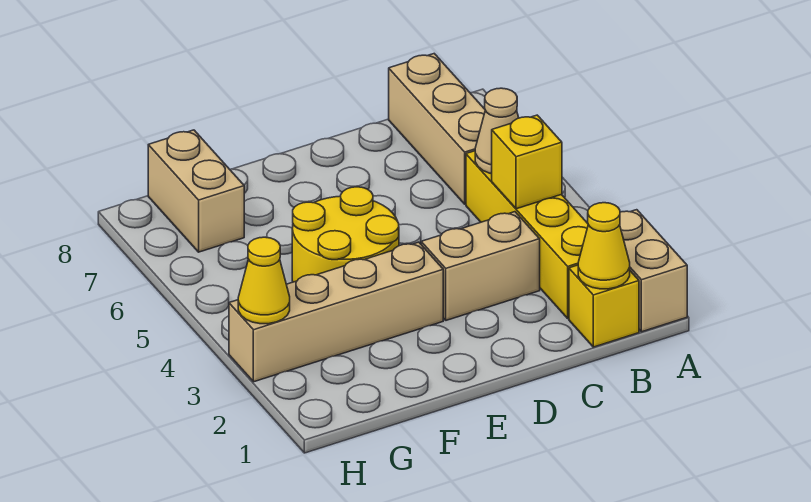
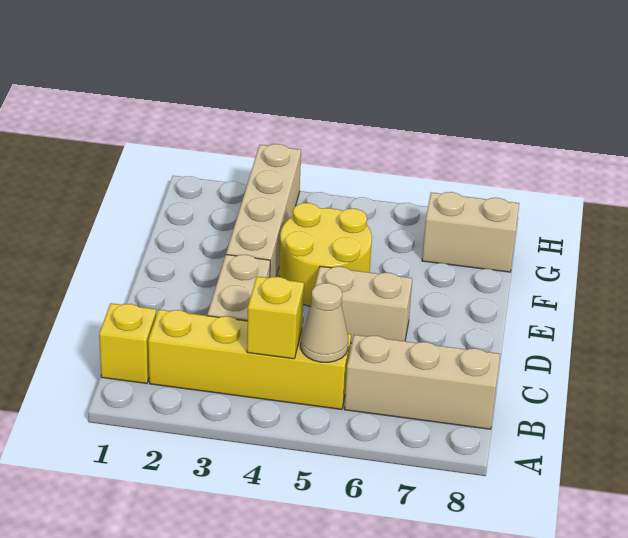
tan 1x2 brick [620,210,687,332] -> tan 1x2 brick moved to [315,266,412,344]
yellow 1x1 cone [578,203,630,289] -> none
yellow 1x1 cone [238,237,290,324] -> none

